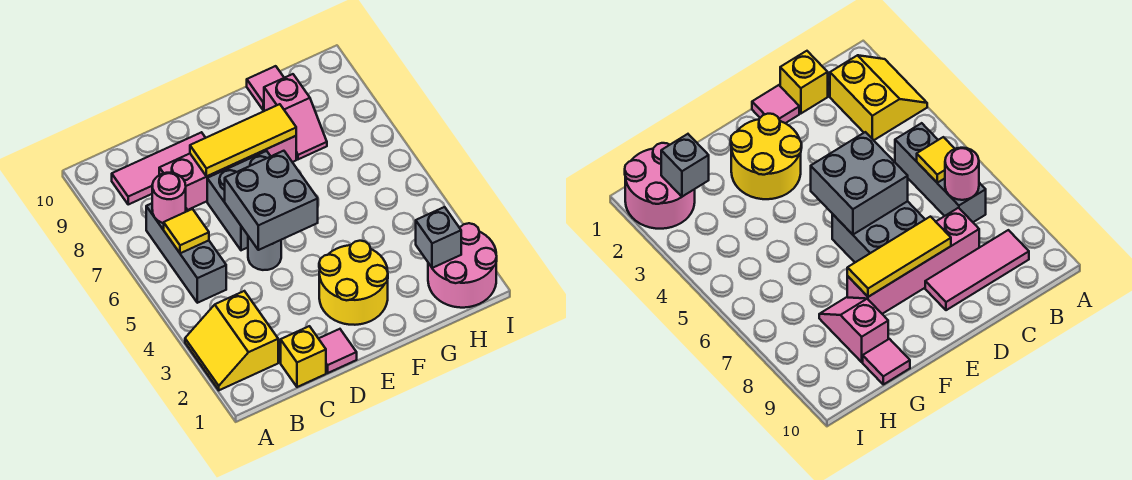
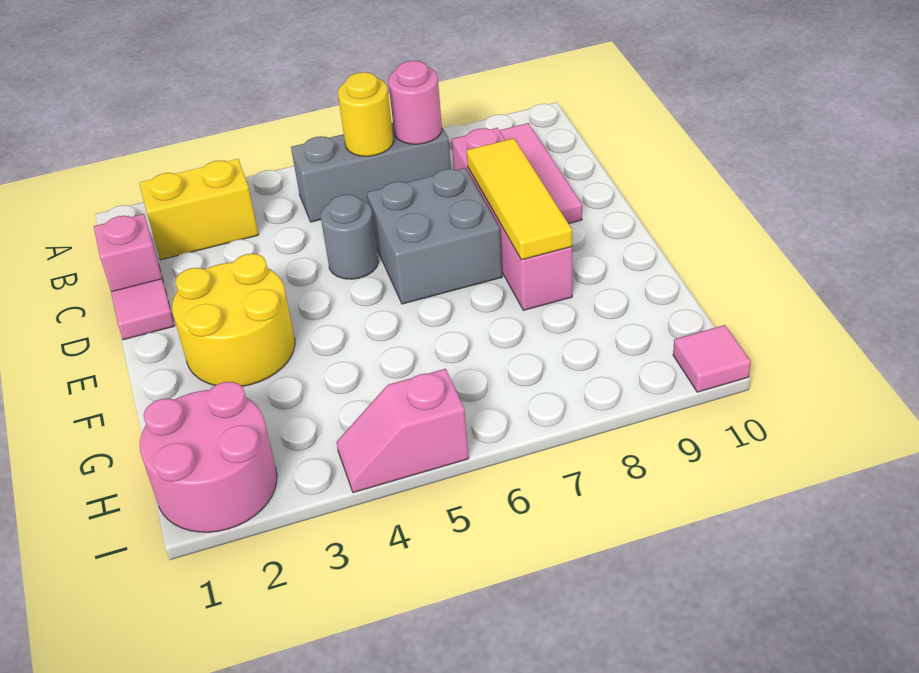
yellow 1x1 tile [164,209,209,253] -> yellow 1x1 round brick [338,72,394,156]
yellow 1x1 brick [281,326,326,387] -> pink 1x1 brick [94,214,163,291]
grey 2x2 brick [225,151,318,250] -> none
pink 1x2 slope [264,74,327,159] -> pink 1x2 slope moved to [336,369,469,493]
pink 1x1 tile [247,66,284,110] -> pink 1x1 tile moved to [673,325,751,392]
grey 1x1 brick [416,207,461,268] -> none

